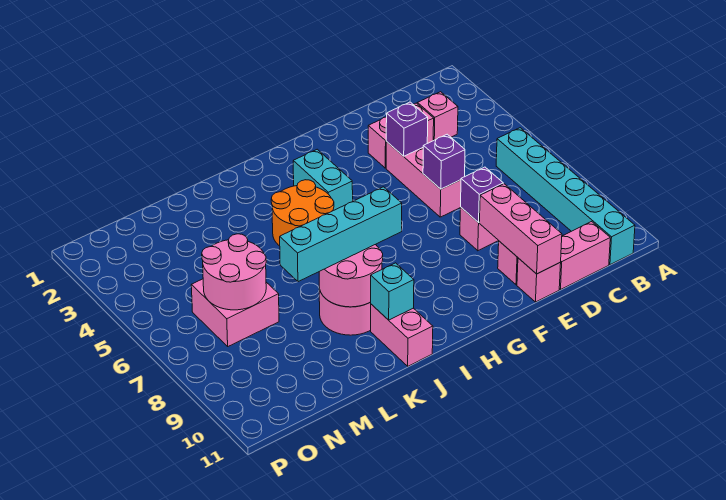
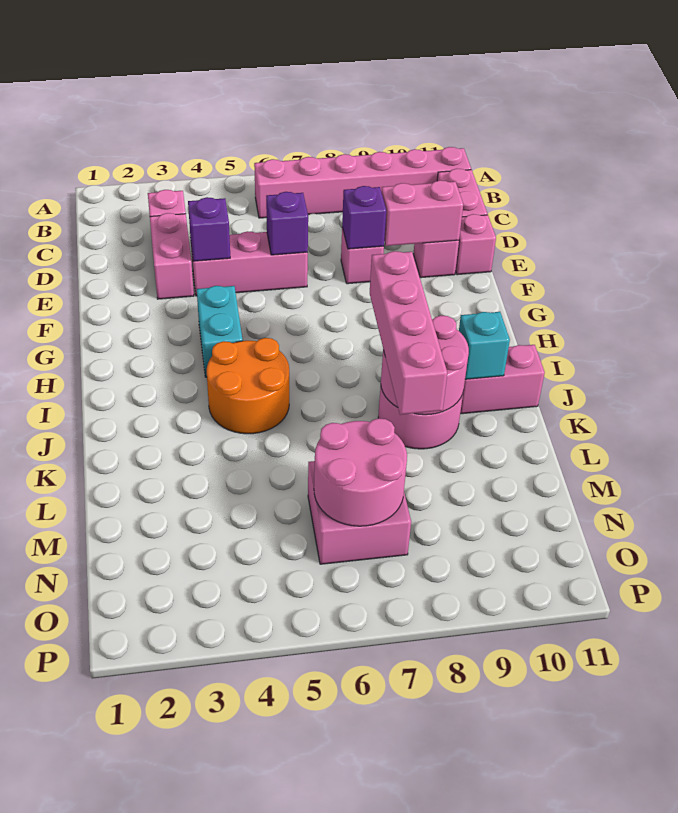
cyan 1x6 brick [496,128,635,265] -> pink 1x6 brick [254,147,471,218]
pink 1x3 brick [479,184,562,274] -> pink 1x2 brick [381,180,463,246]
cyan 1x2 brick [293,149,353,210] -> cyan 1x2 brick turned to [197,286,243,377]
cyan 1x4 brick [280,187,402,282] -> pink 1x4 brick [370,251,447,415]

